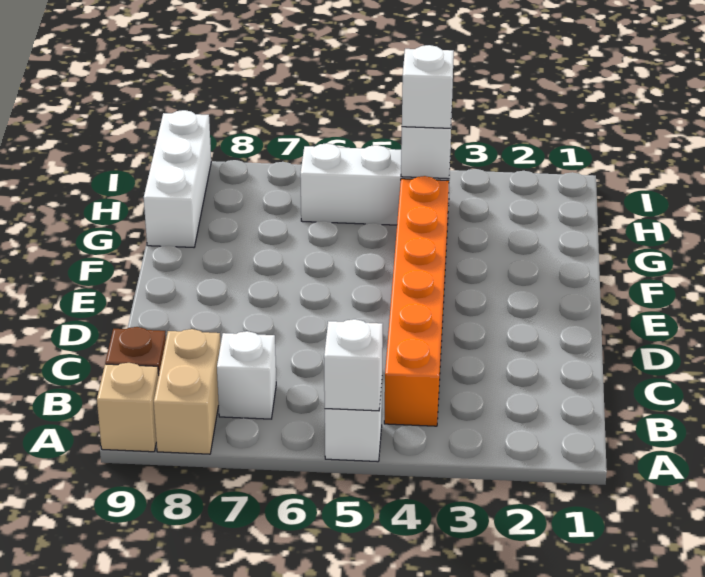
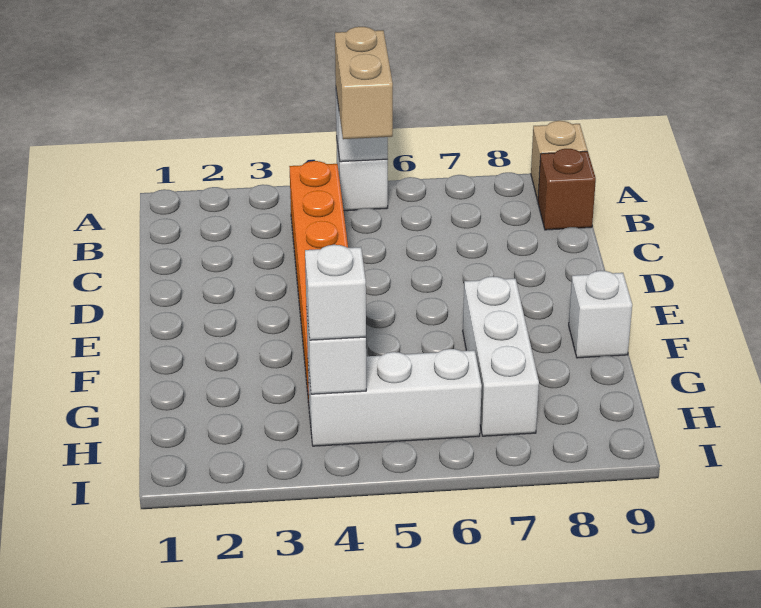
tan 1x2 brick [154,329,221,454] -> tan 1x2 brick moved to [335,27,393,139]
white 1x1 brick [217,331,276,419] -> white 1x1 brick moved to [569,271,632,358]
white 1x3 brick [144,110,211,247] -> white 1x3 brick moved to [463,277,539,436]

